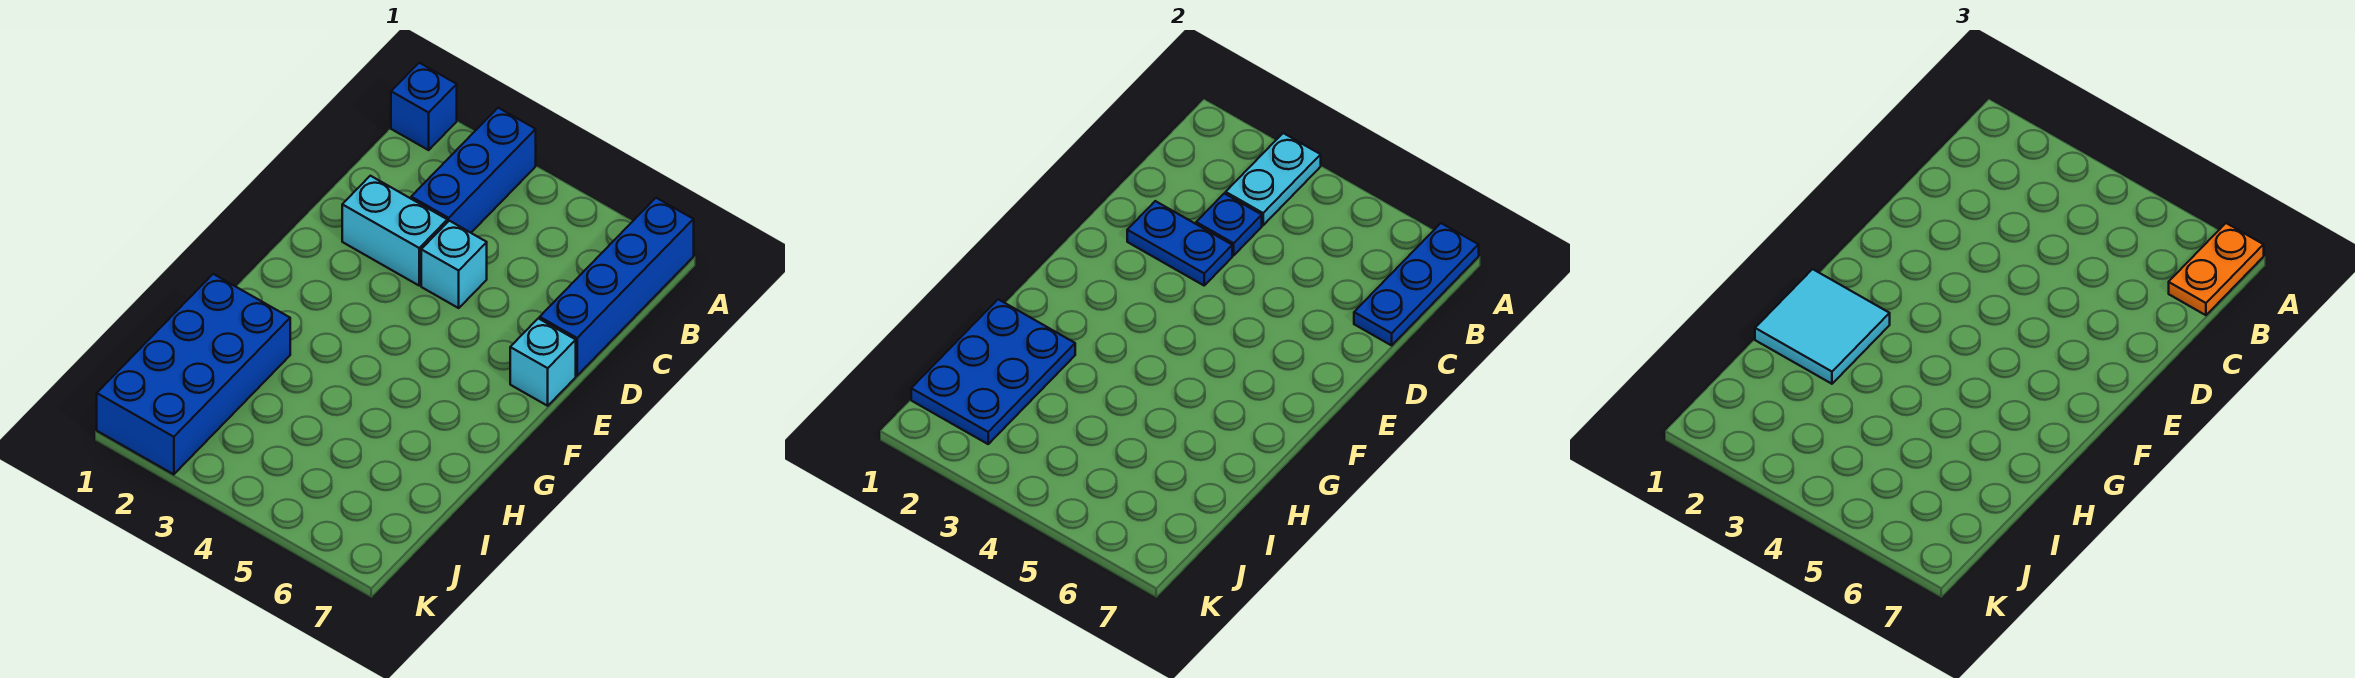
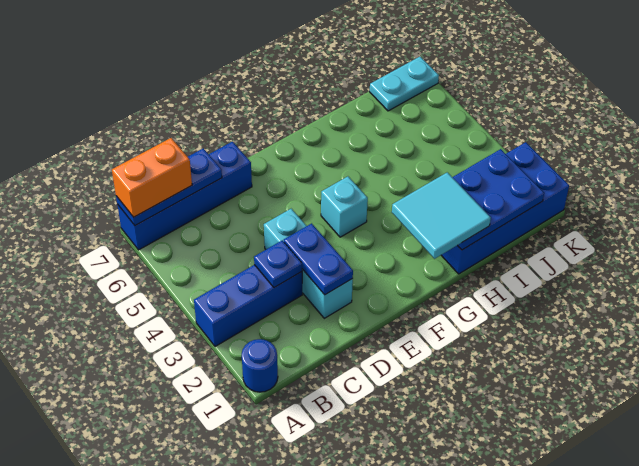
blue 1x1 brick [391,63,457,150] -> blue 1x1 round brick [242,339,278,392]
cyan 1x2 plate [1226,133,1321,225] -> cyan 1x2 plate moved to [370,57,439,111]
orange 1x2 plate [2169,223,2264,315] -> orange 1x2 brick [112,138,192,217]
cyan 1x1 brick [510,318,576,406] -> cyan 1x1 brick moved to [321,176,368,237]

